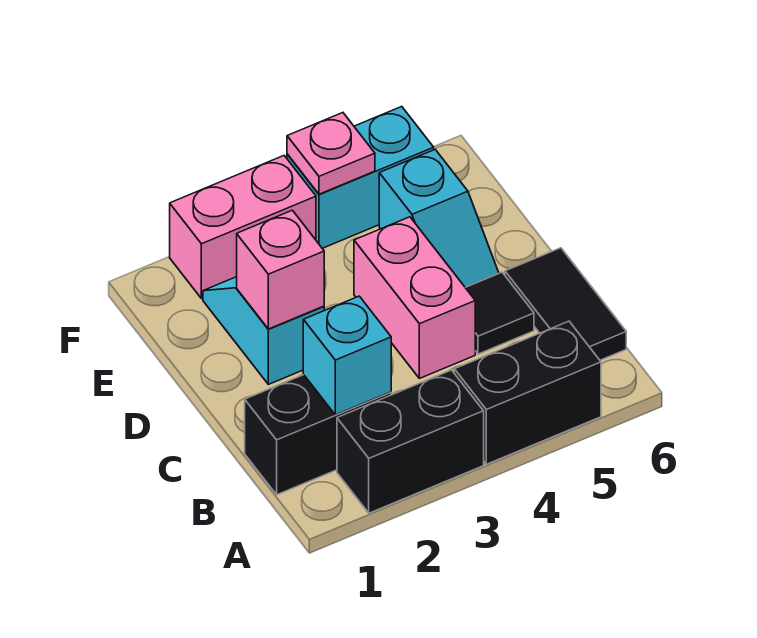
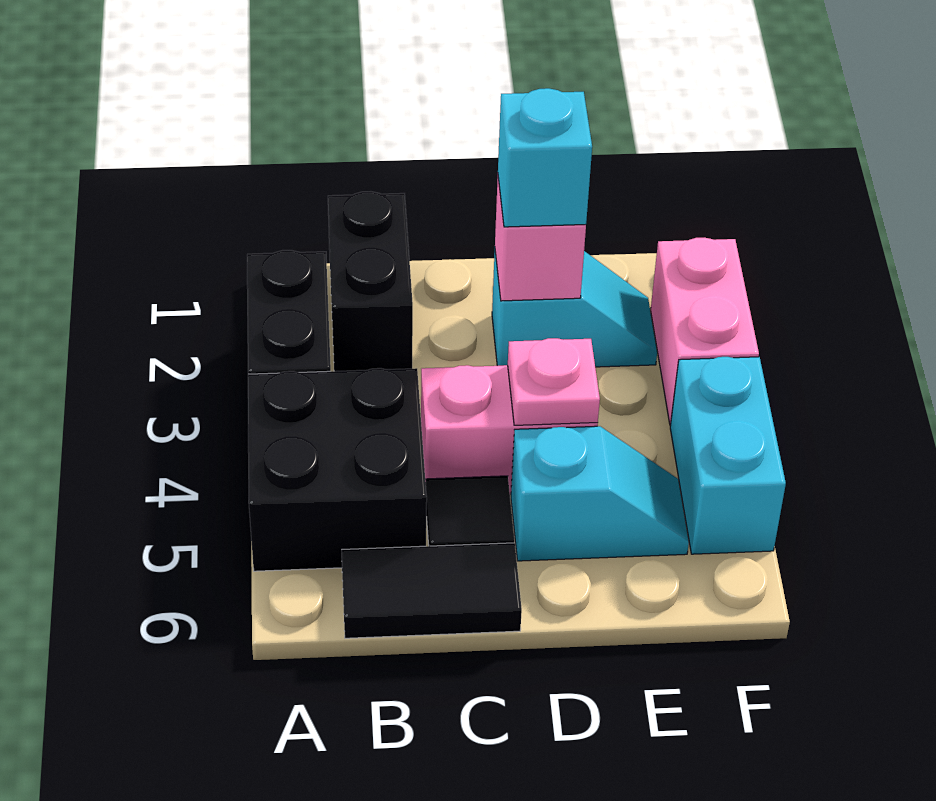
black 1x2 brick [454,321,601,464] -> black 2x2 brick [248,368,427,571]
cyan 1x1 brick [303,296,391,415] -> cyan 1x1 brick moved to [498,88,592,227]
cyan 1x2 slope [379,150,499,287] -> cyan 1x2 slope turned to [511,426,689,561]
pink 1x1 plate [287,113,375,194] -> pink 1x1 plate moved to [508,338,600,425]

